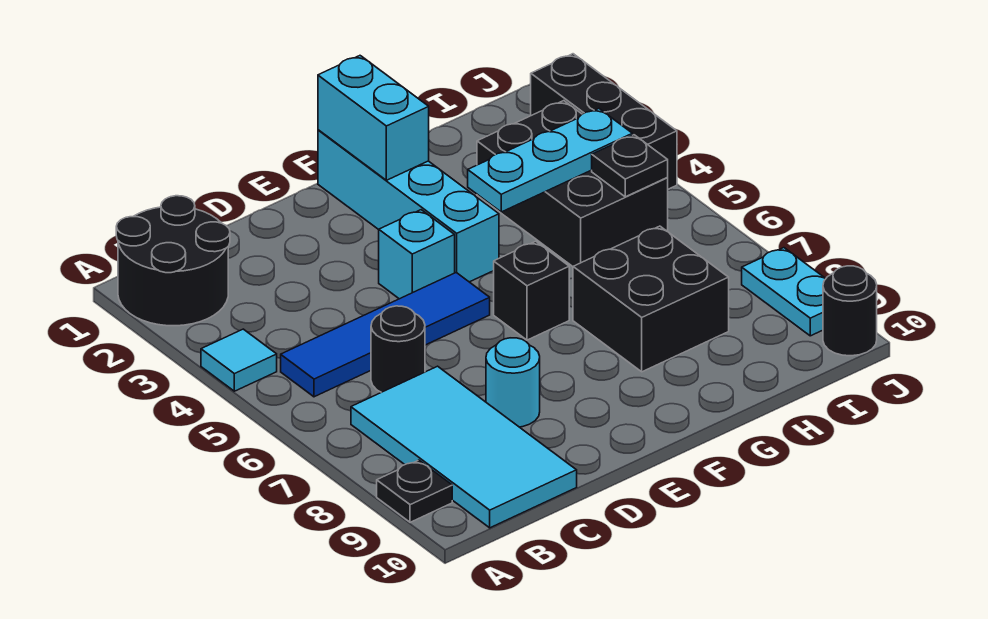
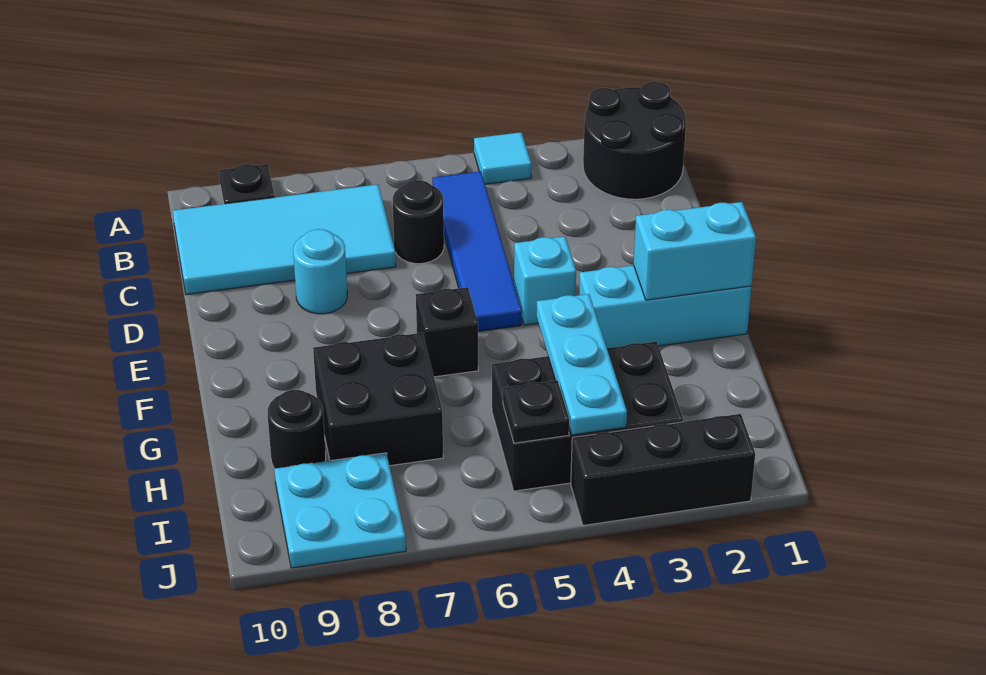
cyan 1x4 brick [318,130,499,282] -> cyan 1x3 brick [579,265,751,348]
cyan 1x2 plate [742,248,826,336] -> cyan 2x2 plate [274,453,406,568]
black 1x1 round brick [823,266,877,356] -> black 1x1 round brick moved to [268,390,326,469]

